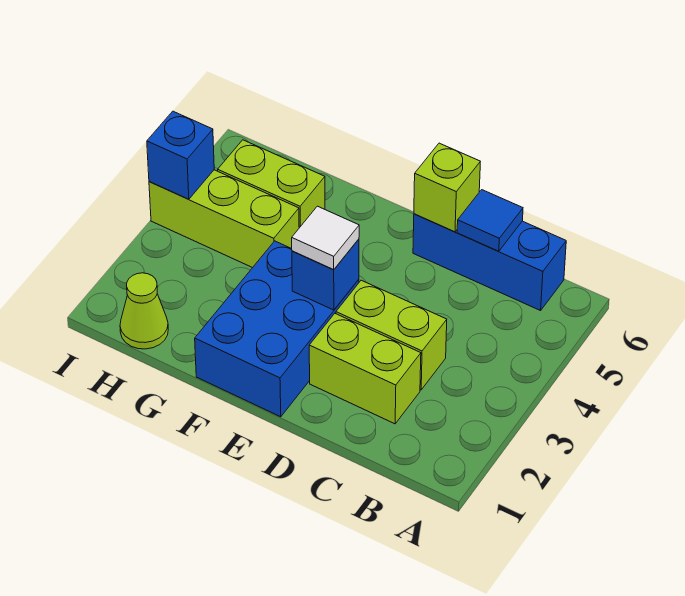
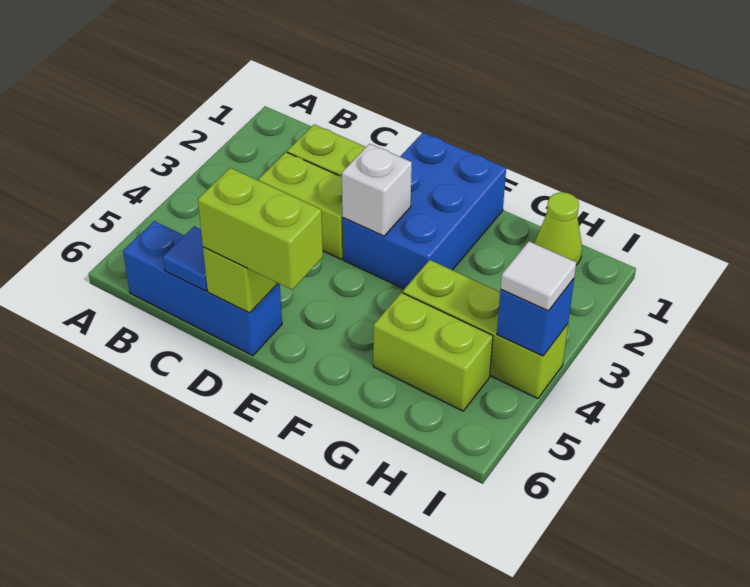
none -> lime 1x2 brick [198,168,323,290]
blue 1x1 brick [292,239,359,310] -> white 1x1 brick [342,144,412,236]
white 1x1 tile [292,206,359,269] -> white 1x1 tile moved to [501,241,576,311]

